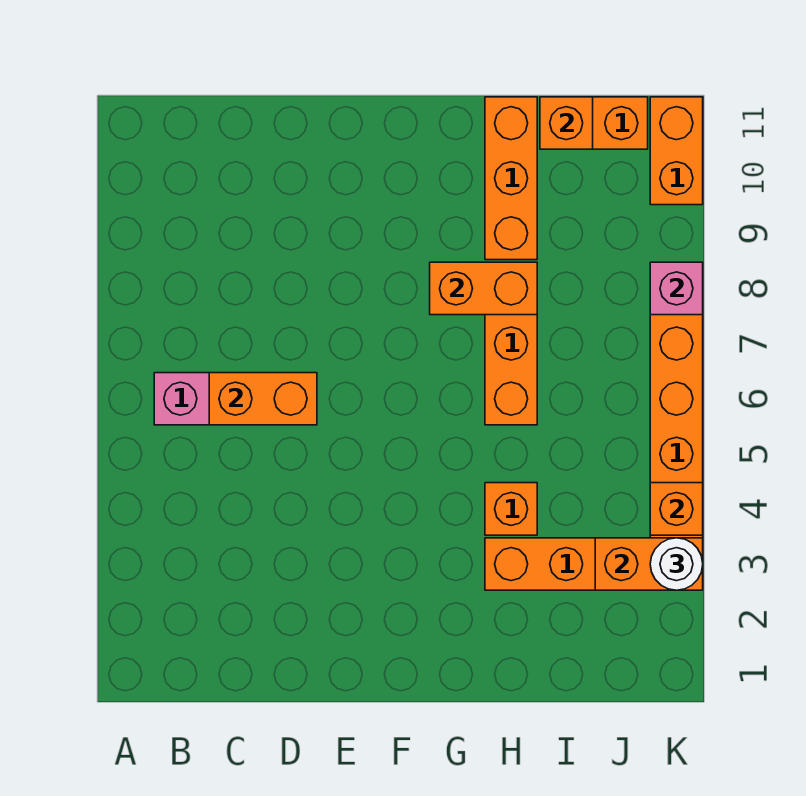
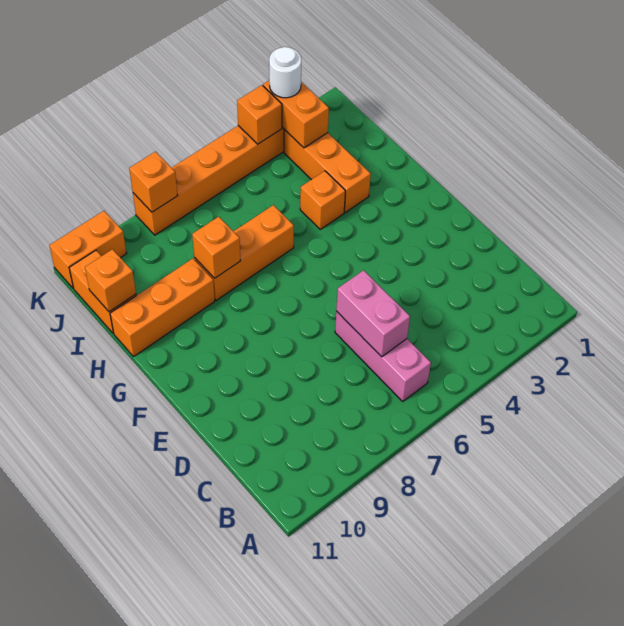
orange 1x2 brick [209,373,317,425] -> pink 1x2 brick [336,270,410,357]
orange 1x2 brick [430,262,537,315] -> orange 1x1 brick [192,217,240,278]
pink 1x1 brick [650,262,703,315] -> orange 1x1 brick [129,152,178,212]

